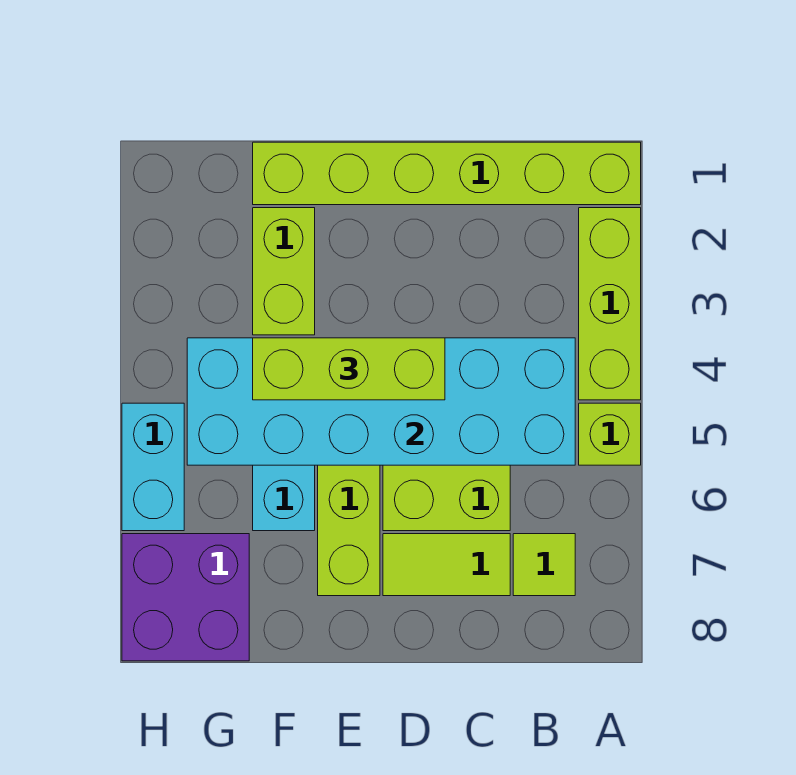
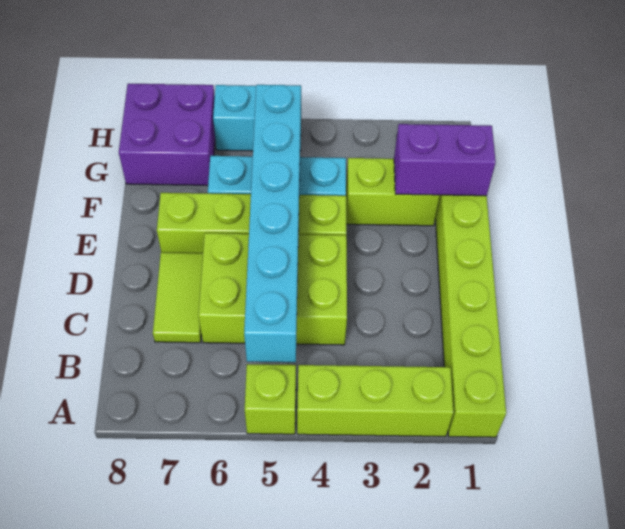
cyan 2x6 brick [187,338,575,465] -> cyan 1x6 brick [244,85,301,362]
lime 1x1 tile [513,534,575,596] -> none
lime 1x3 brick [253,338,445,400] -> none
none -> purple 1x2 brick [394,124,496,196]

